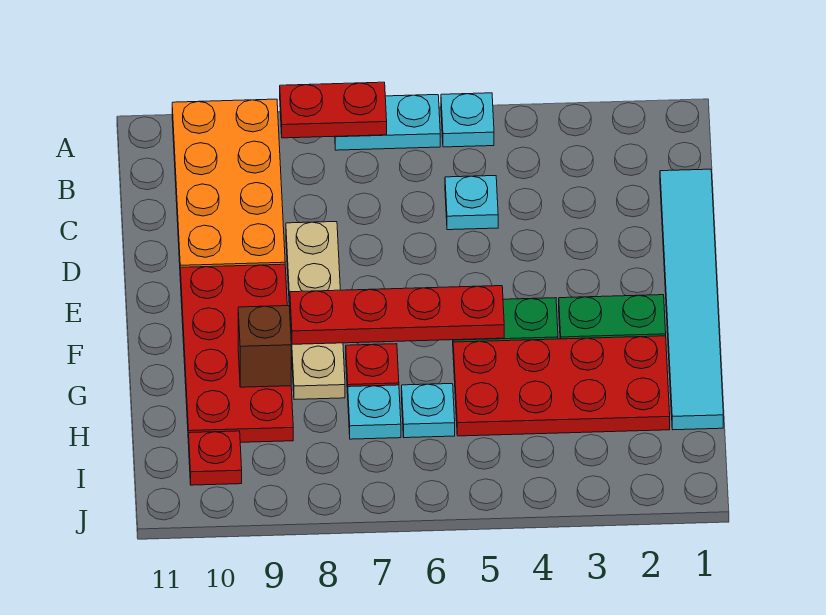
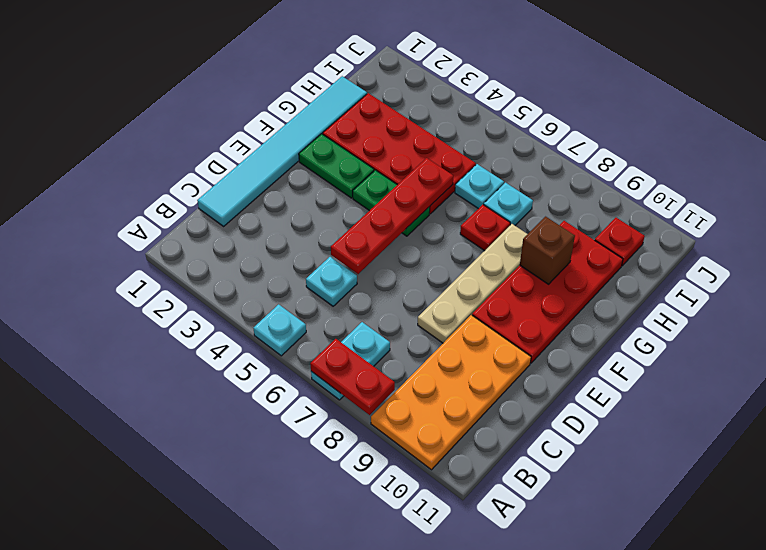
cyan 1x2 plate [335,95,440,150] -> cyan 1x2 plate turned to [311,322,390,400]
red 1x4 plate [290,286,504,344] -> red 1x4 plate turned to [331,158,453,274]

